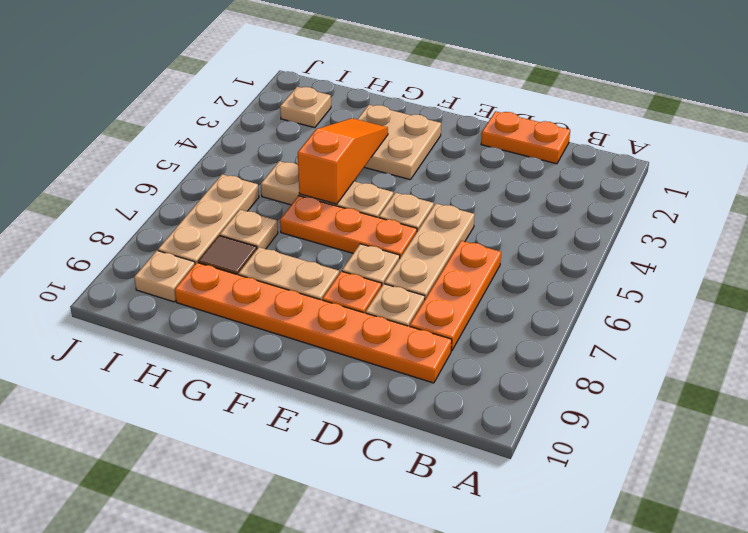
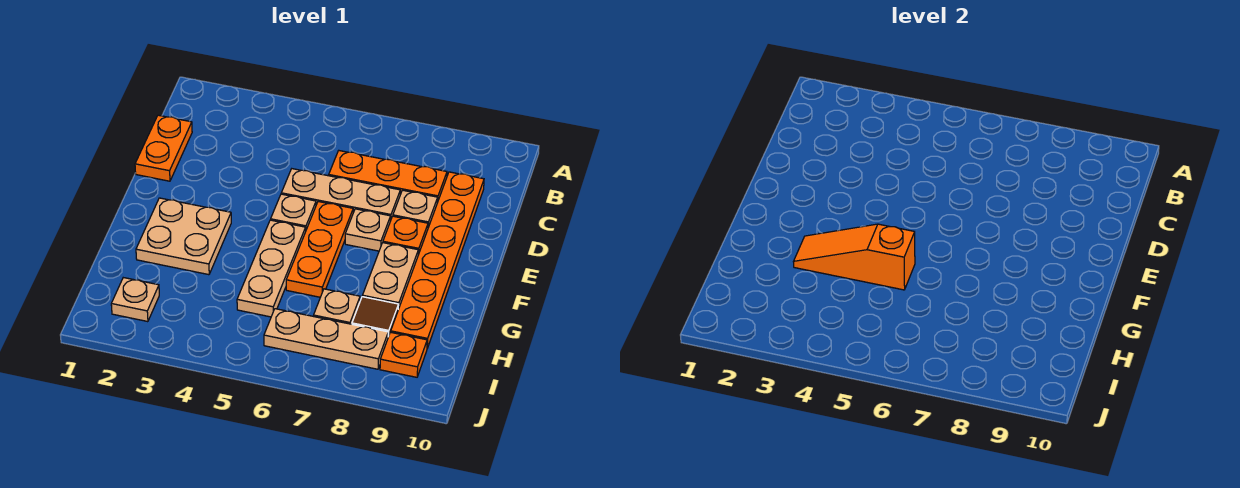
tan 1x1 plate [134,251,195,302] -> orange 1x1 plate [380,332,427,377]

